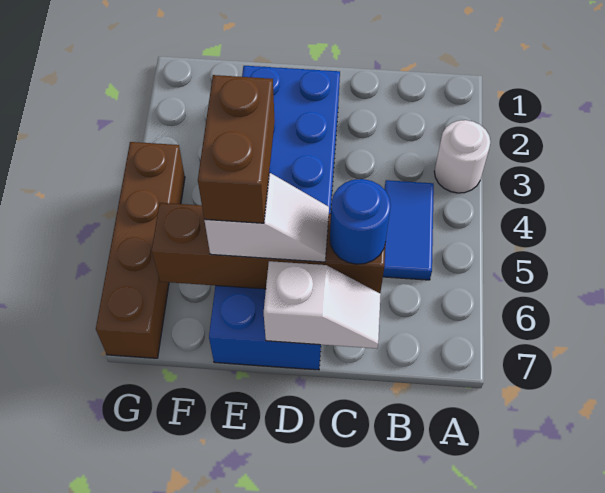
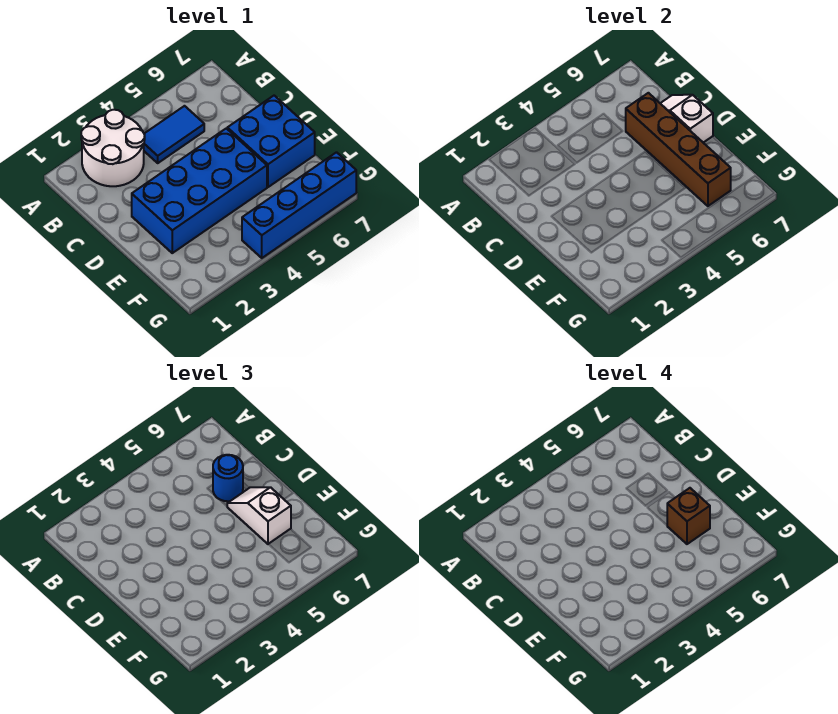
white 1x1 round brick [434,120,490,193] -> white 2x2 round brick [81,110,145,186]
brown 1x2 brick [198,75,275,223] -> brown 1x1 brick [667,488,710,544]
brown 1x4 brick [96,142,185,358] -> blue 1x4 brick [242,152,356,258]

